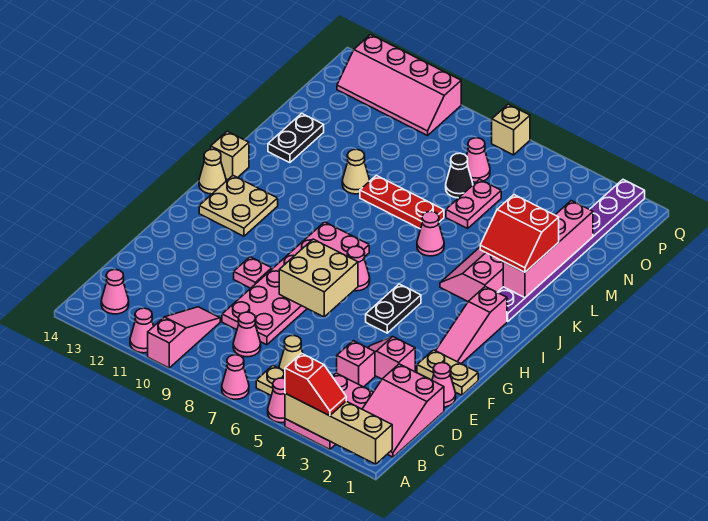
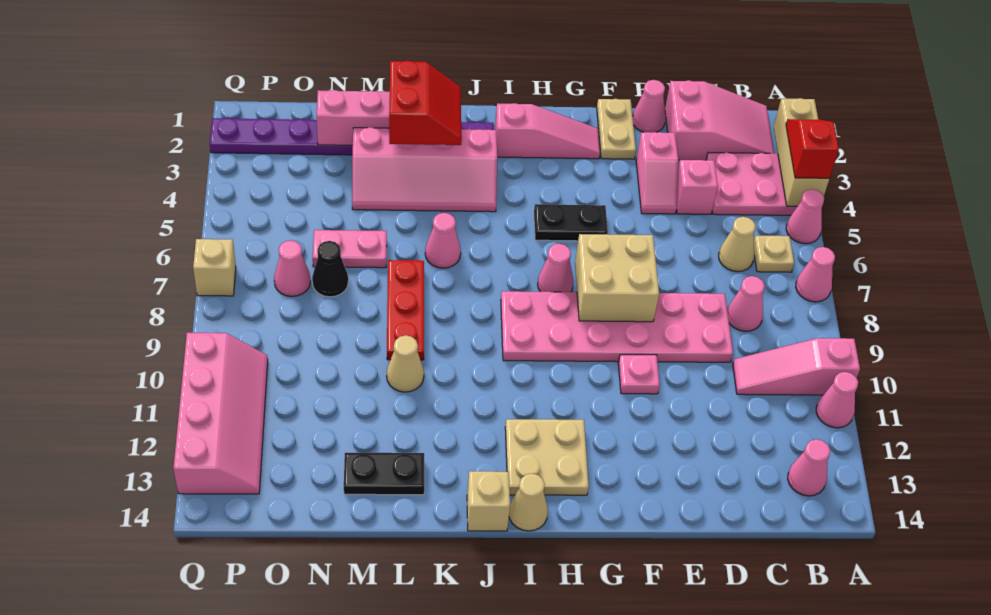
tan 1x4 brick [285,393,392,464] -> tan 1x3 brick [774,98,829,206]

